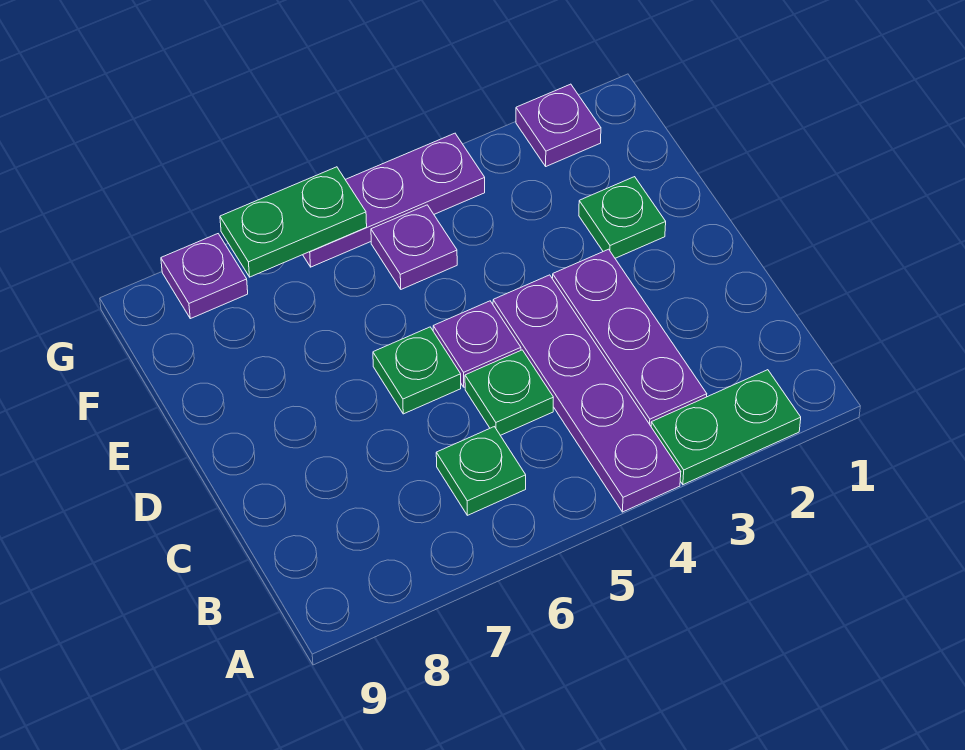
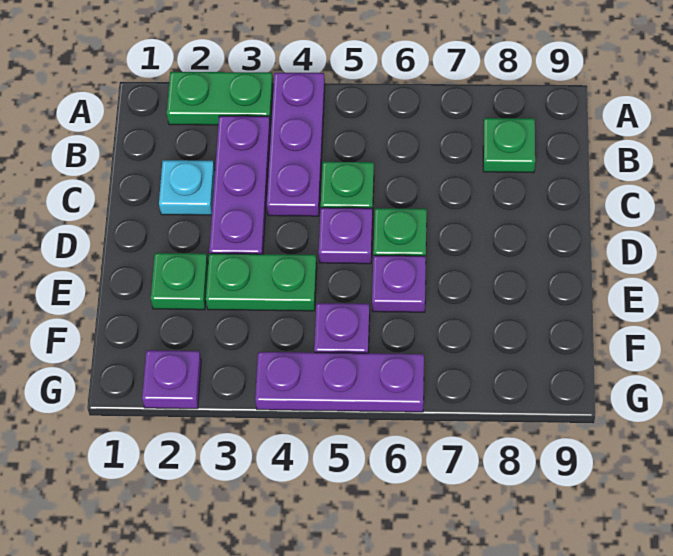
purple 1x4 plate [493,275,681,512] -> purple 1x3 plate [267,73,325,216]
green 1x1 plate [436,427,526,515] -> green 1x1 plate moved to [483,118,535,173]
none -> cyan 1x1 plate [159,160,215,215]
green 1x2 plate [220,167,367,277] -> green 1x2 plate moved to [206,254,317,311]
purple 1x1 plate [161,234,248,319] -> purple 1x1 plate moved to [372,255,426,312]

